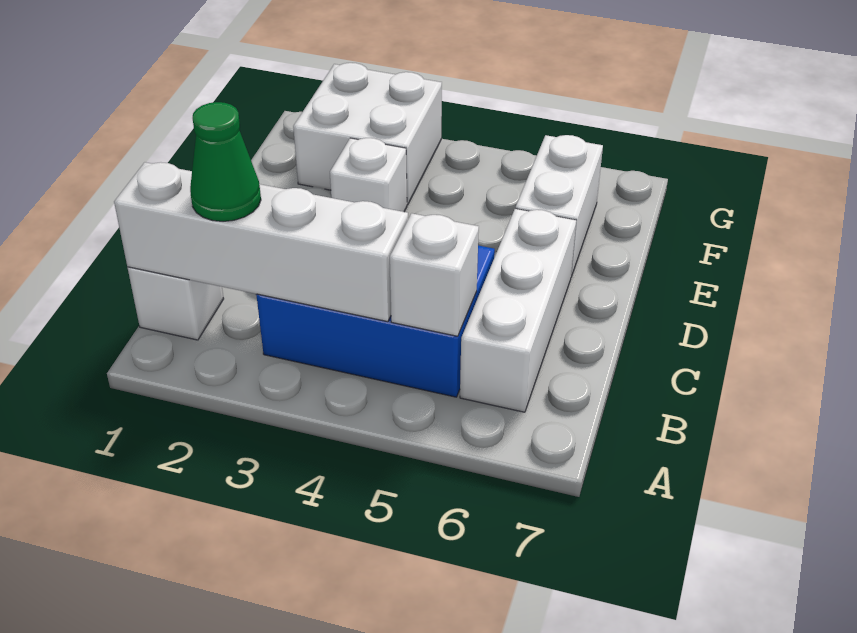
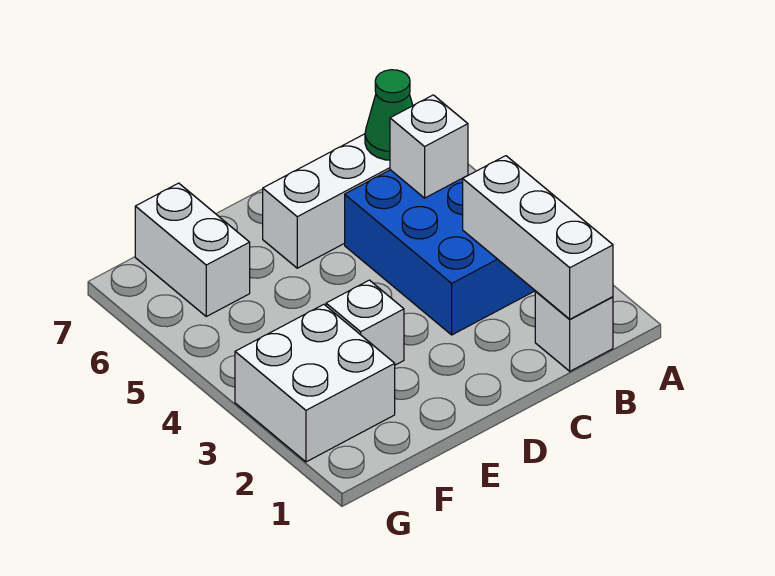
white 1x4 brick [114,162,408,322] -> white 1x3 brick [463,156,613,319]
green 1x1 cone [190,102,261,221] -> green 1x1 cone moved to [365,70,413,160]
white 1x2 brick [516,135,603,277] -> white 1x2 brick turned to [135,183,250,316]

